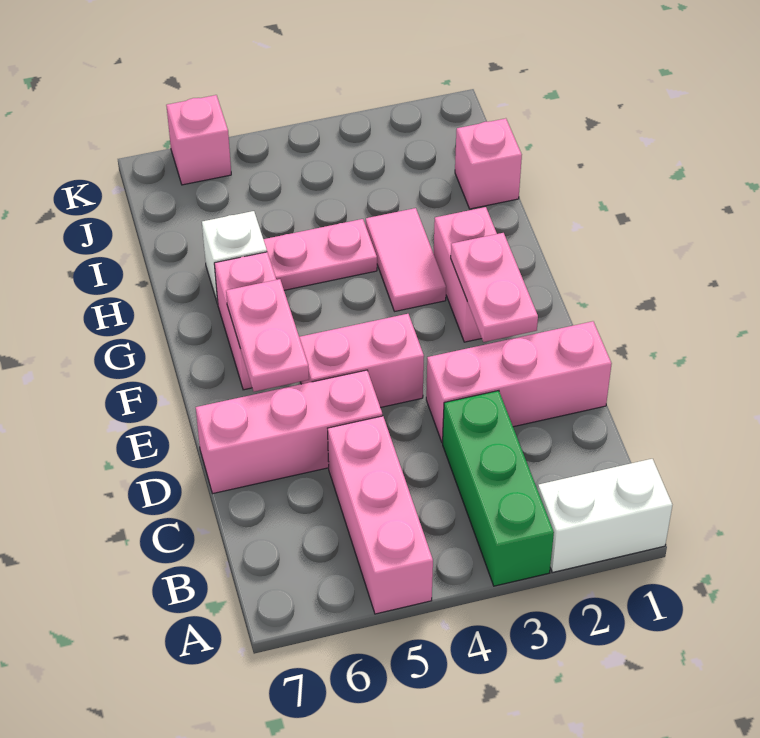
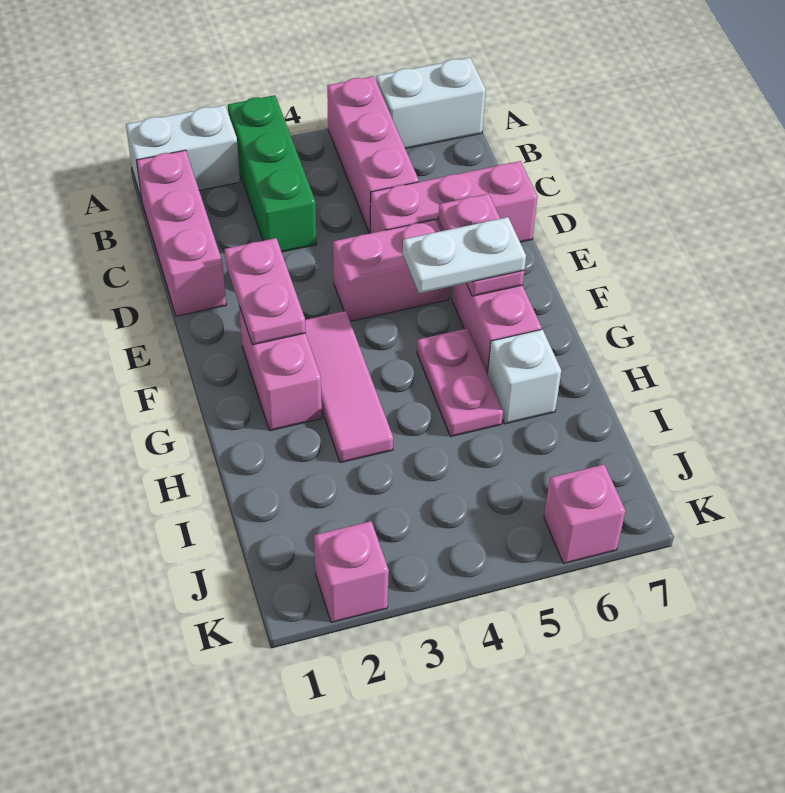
none -> white 1x2 brick [376,58,486,149]
pink 1x3 brick [426,321,612,442] -> pink 1x3 brick turned to [136,150,226,316]
none -> white 1x2 plate [403,217,526,293]
pink 1x2 tile [366,208,446,311] -> pink 1x3 tile [305,311,393,463]
pink 1x2 plate [263,219,377,290] -> pink 1x2 plate turned to [417,328,503,437]
pink 1x1 brick [455,118,522,209] -> pink 1x1 brick moved to [314,521,389,623]

